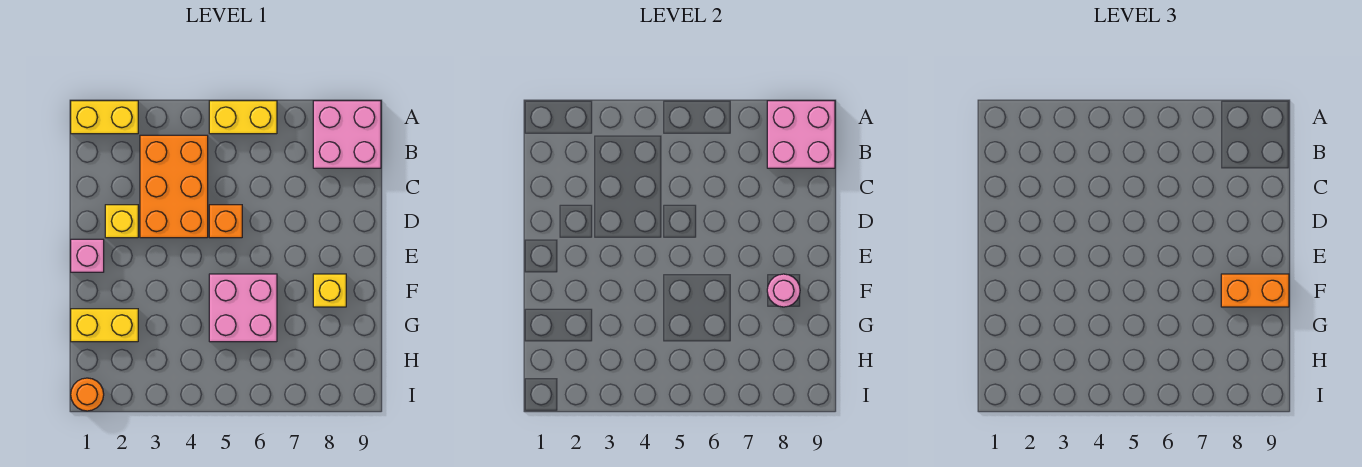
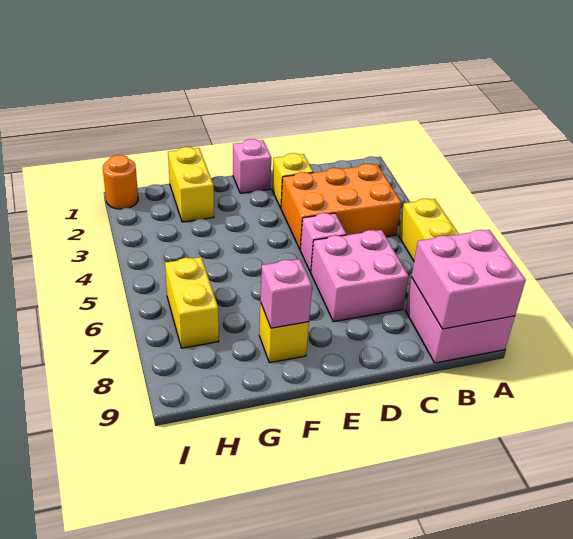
yellow 1x2 brick [71,101,138,134] -> yellow 1x2 brick moved to [165,257,219,348]
orange 1x1 brick [209,205,242,238] -> pink 1x1 brick [300,213,347,272]
pink 2x2 brick [209,274,277,342] -> pink 2x2 brick moved to [311,230,409,322]
pink 1x1 round brick [767,274,800,307] -> pink 1x1 brick [261,259,312,328]
orange 1x2 brick [1221,274,1289,307] -> none

